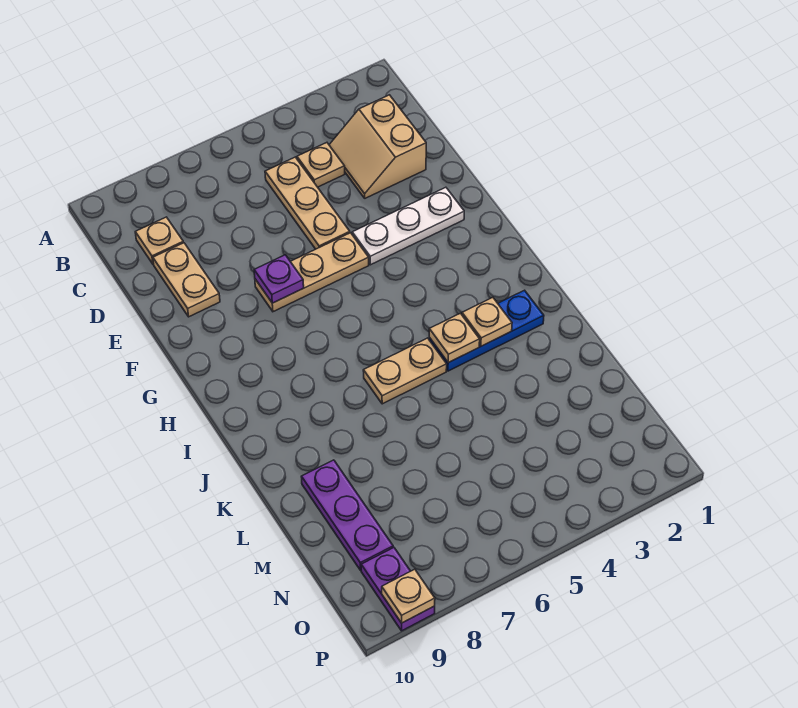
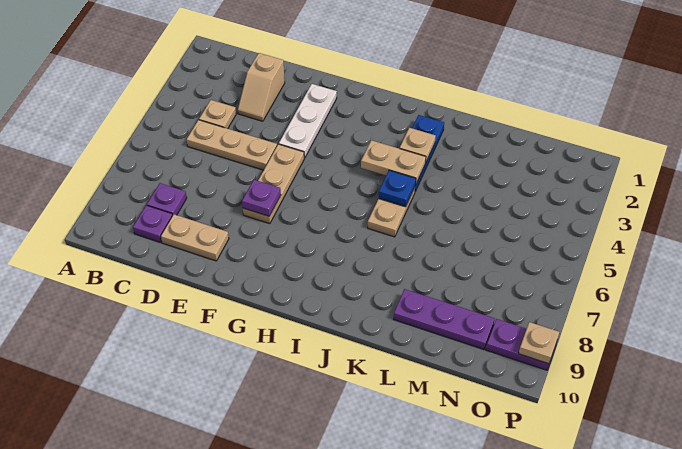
tan 2x2 slope [329,95,426,198] -> tan 1x2 slope [238,53,285,121]
none -> purple 1x1 plate [147,183,187,215]
tan 1x1 plate [135,217,183,264] -> purple 1x1 plate [133,205,173,243]
tan 1x1 plate [429,313,480,363] -> tan 1x2 plate [361,140,426,183]
none -> blue 1x1 plate [379,170,416,207]

